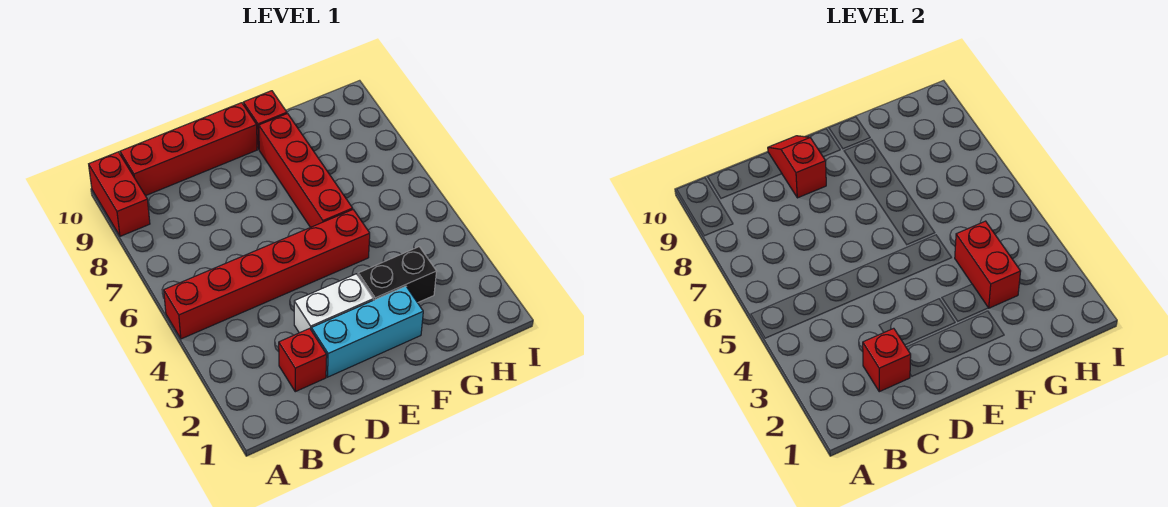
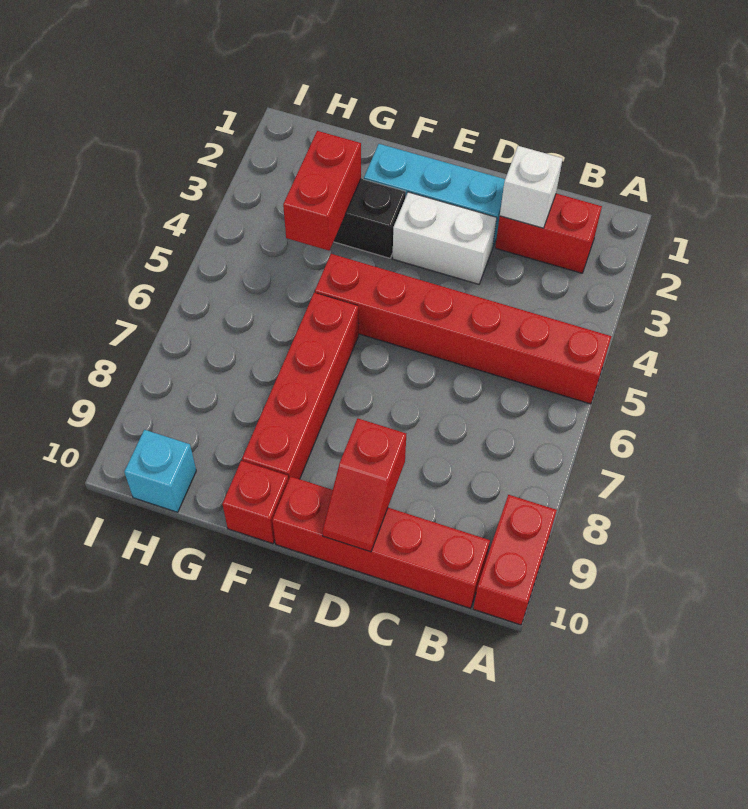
red 1x1 brick [279,328,327,392] -> red 1x2 brick [495,194,602,273]
red 1x1 brick [863,328,911,392] -> white 1x1 brick [500,146,563,228]
none -> cyan 1x1 brick [124,430,196,512]

